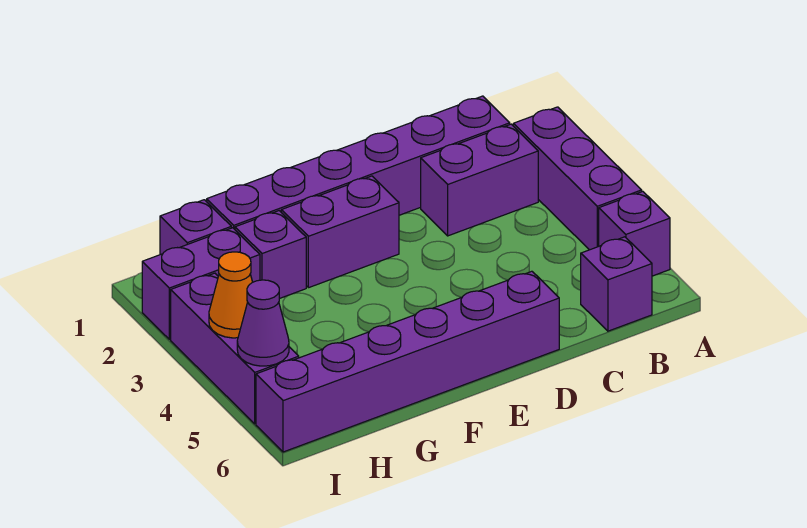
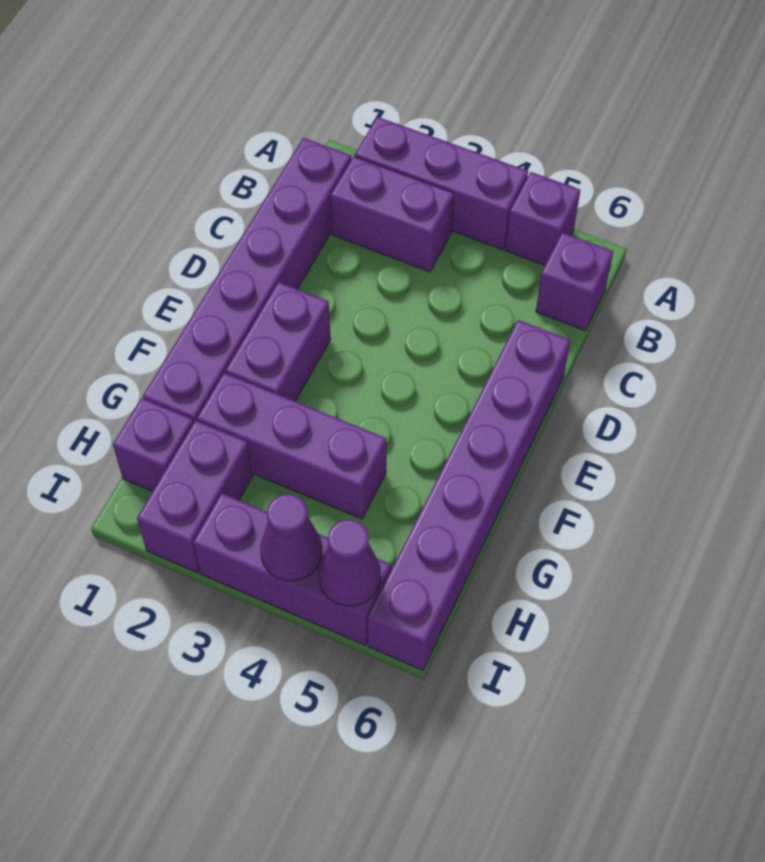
purple 1x2 brick [421,124,538,236] -> purple 1x2 brick turned to [331,156,454,272]
purple 1x1 brick [235,211,306,299] -> purple 1x3 brick [197,373,386,519]
orange 1x1 cone [209,252,252,338] -> purple 1x1 cone [260,494,322,581]

